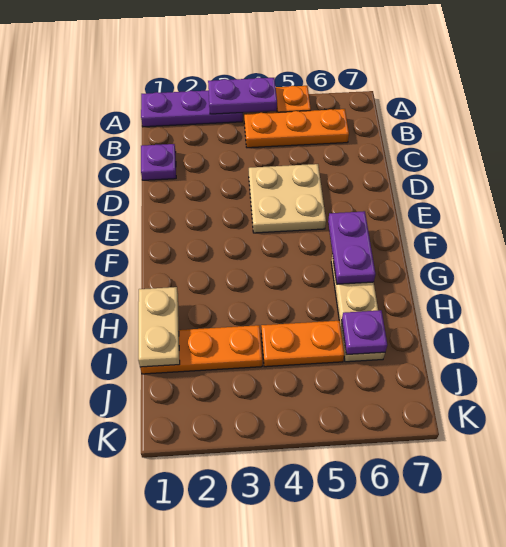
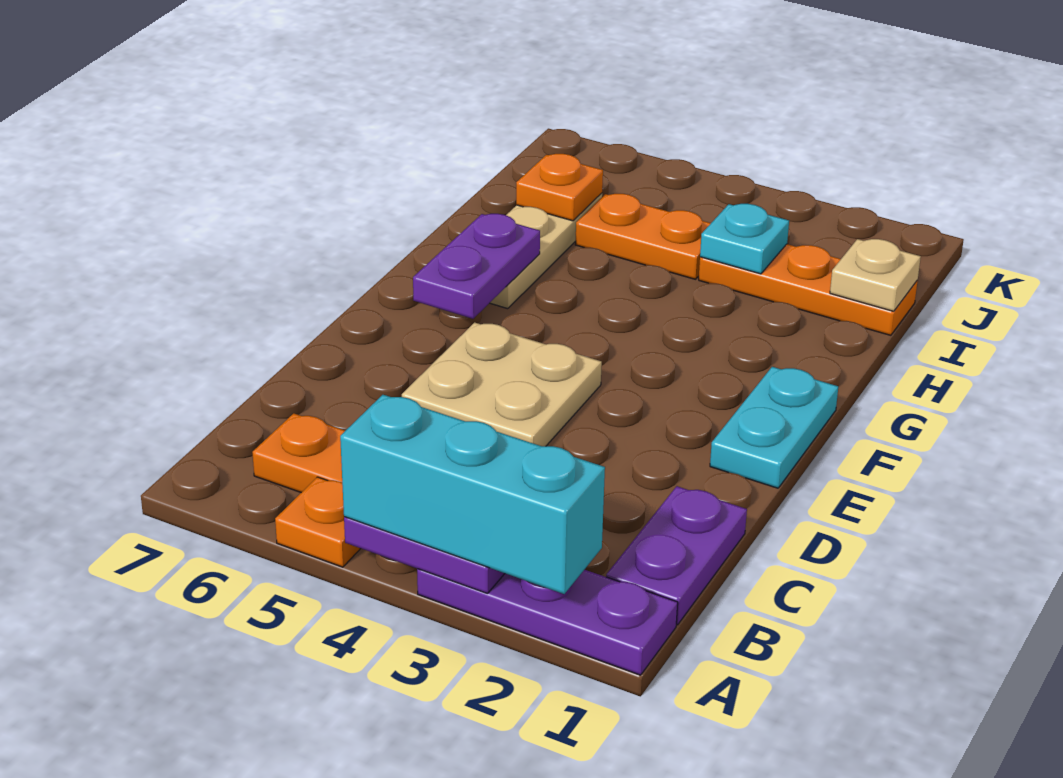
none -> cyan 1x3 brick [340,395,605,594]
purple 1x1 plate [141,144,176,180] -> purple 1x2 plate [606,486,747,625]
none -> cyan 1x2 plate [710,367,838,488]
tan 1x2 plate [138,287,180,367] -> tan 1x1 plate [830,239,921,311]
none -> cyan 1x1 plate [700,204,789,274]
purple 1x1 plate [342,310,387,355] -> orange 1x1 plate [516,154,603,221]

